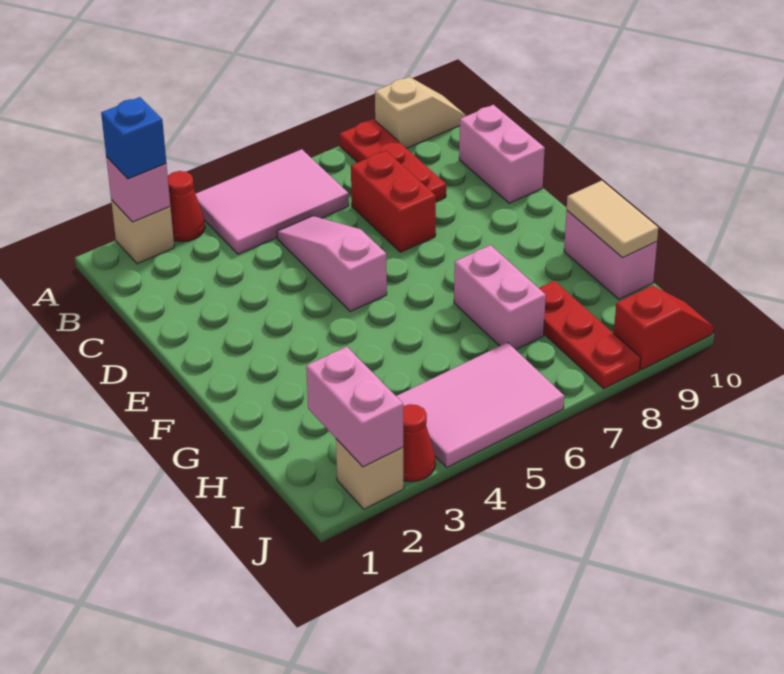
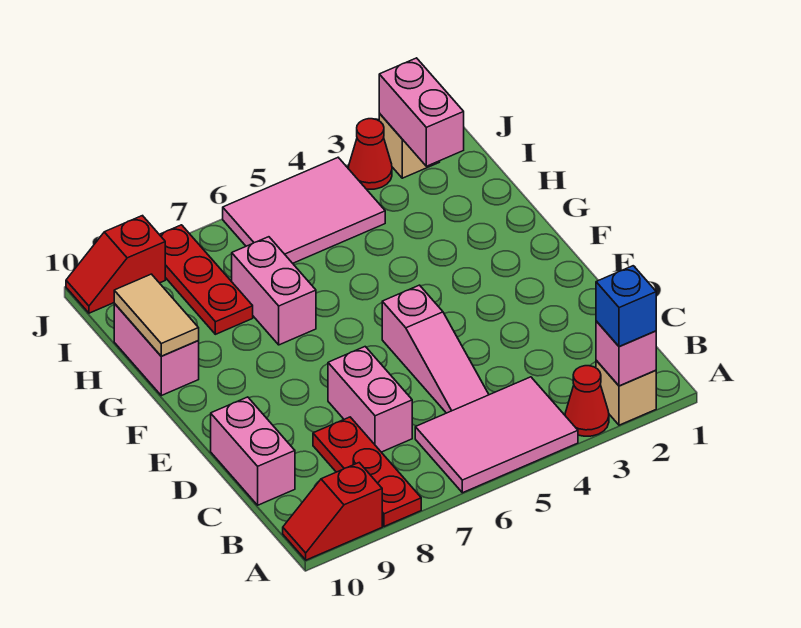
tan 1x2 slope [375,77,466,148] -> red 1x2 slope [283,463,382,560]
red 1x2 brick [351,151,436,252] -> pink 1x2 brick [328,347,412,452]

